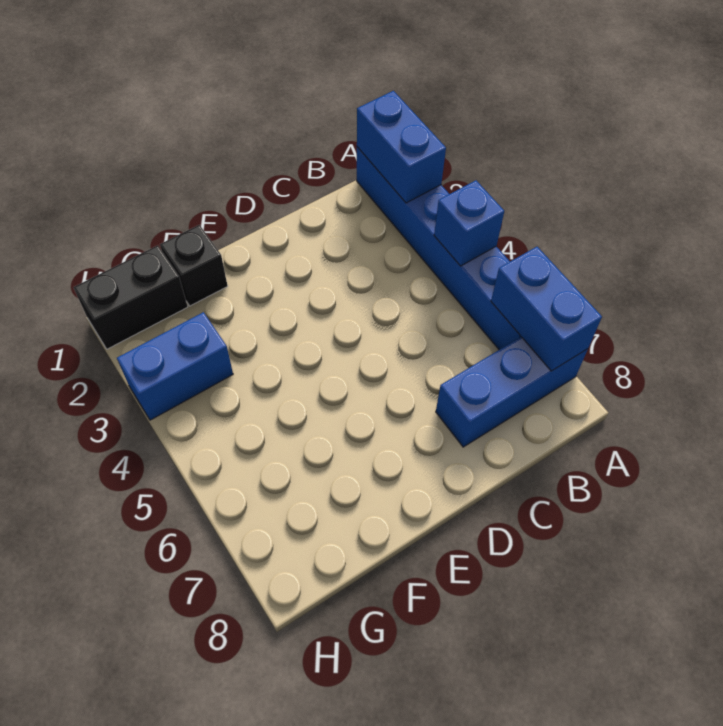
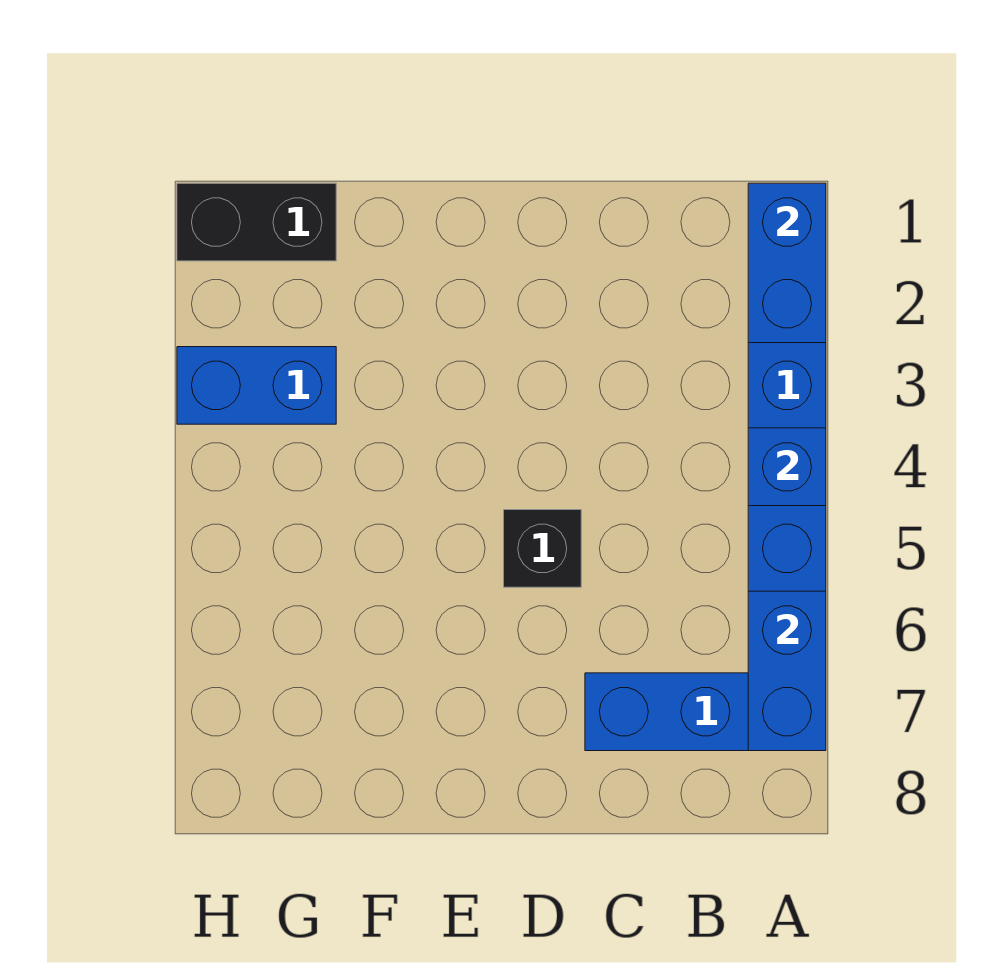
black 1x1 brick [160,225,228,306] -> black 1x1 brick moved to [504,510,581,587]

